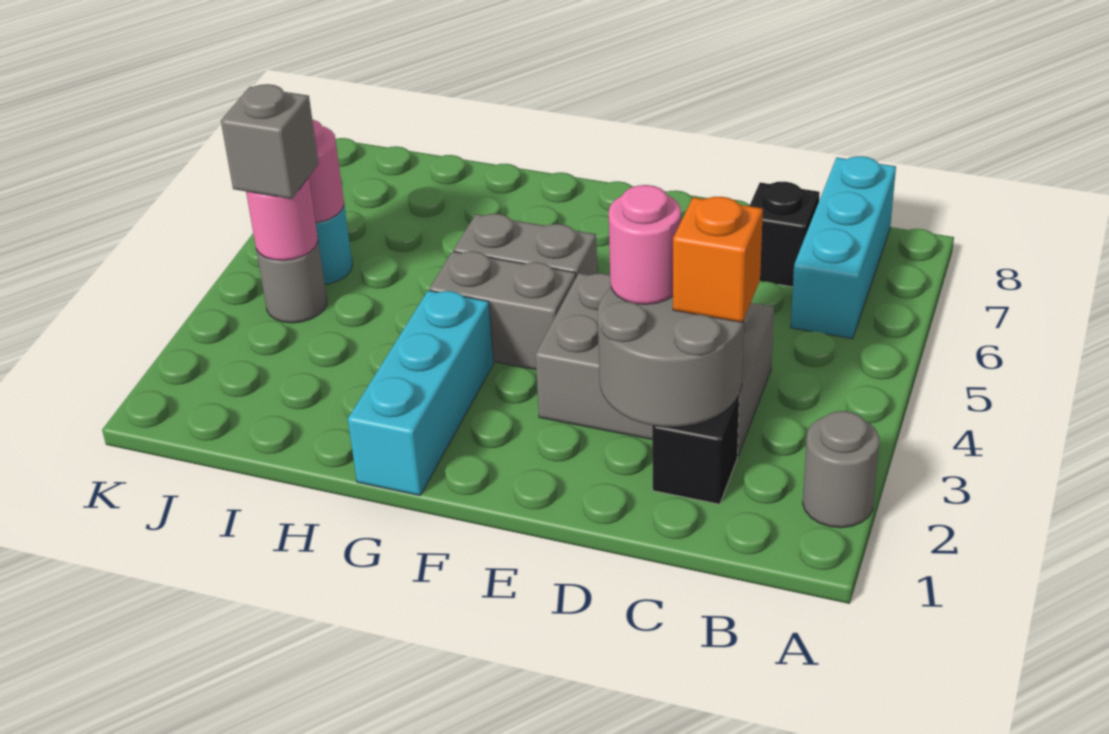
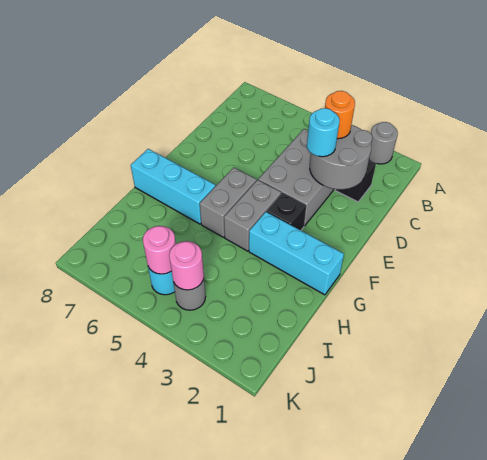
cyan 1x3 brick [791,156,896,339] -> cyan 1x3 brick moved to [131,149,215,224]
orange 1x1 brick [673,197,763,323] -> orange 1x1 round brick [325,91,355,139]
black 1x1 brick [750,182,820,287] -> black 1x1 brick moved to [266,193,306,230]
pink 1x1 round brick [609,185,681,304] -> cyan 1x1 round brick [307,108,340,157]
grey 1x1 brick [221,84,319,199] -> none

